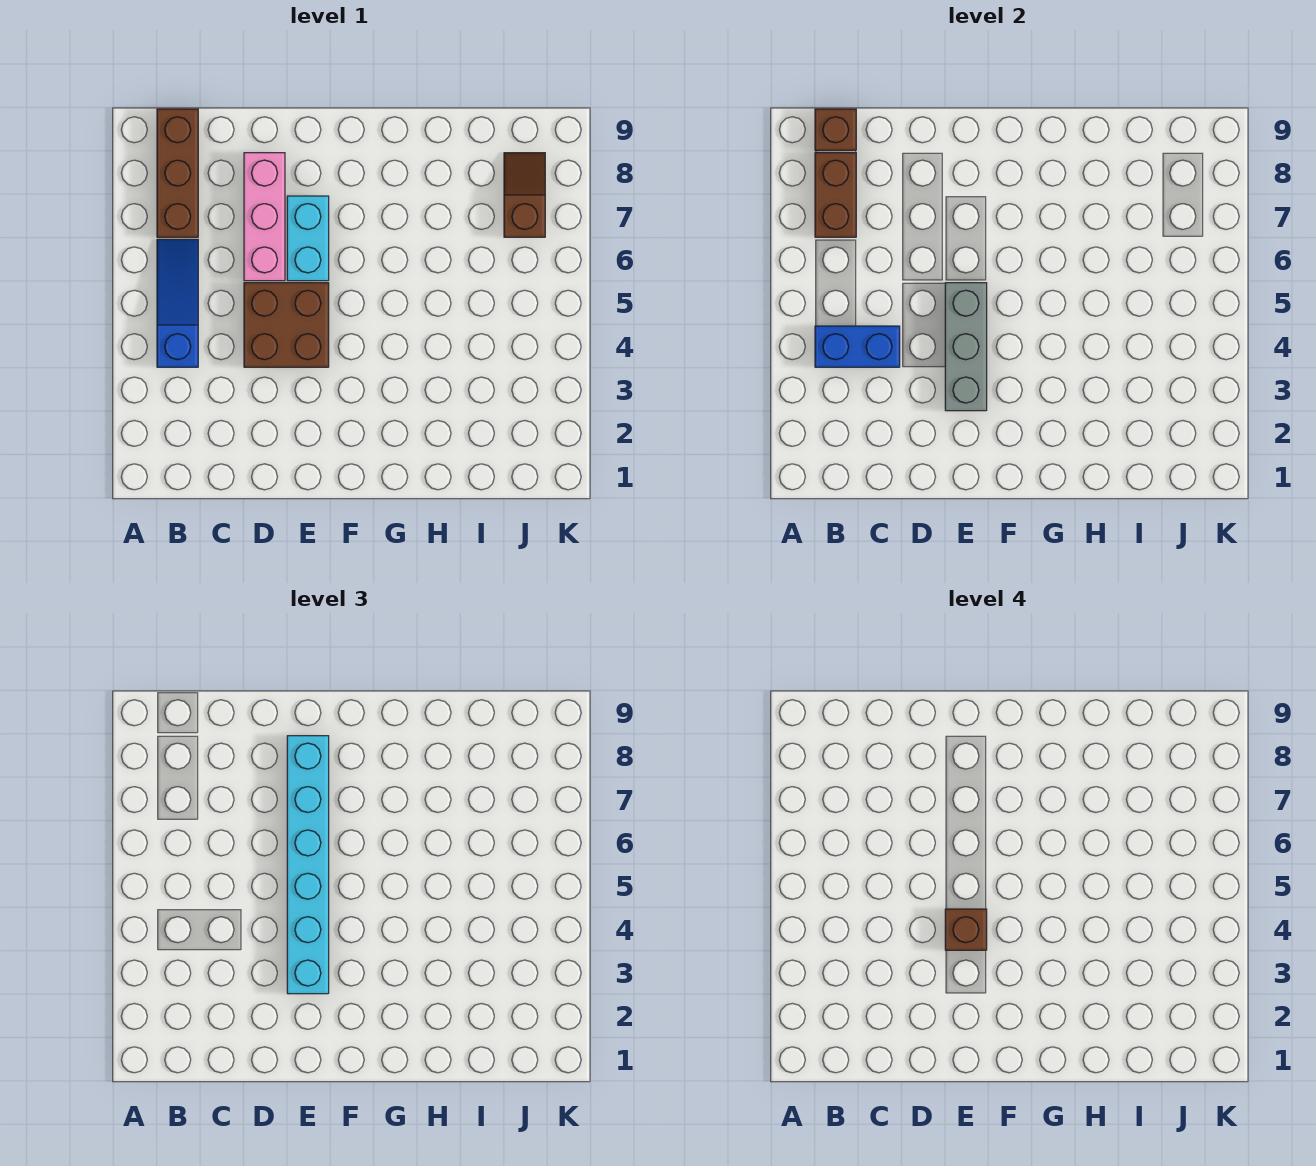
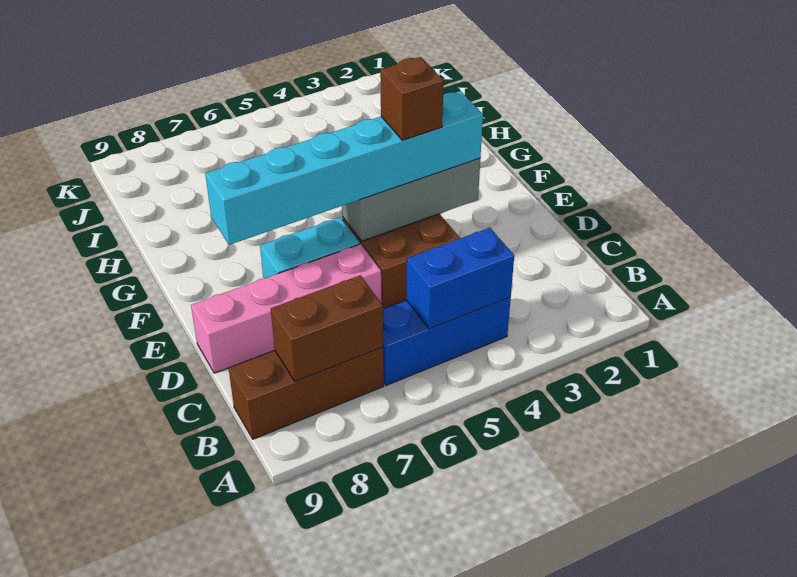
blue 1x3 slope [157,239,198,367] -> blue 1x3 brick [383,297,511,385]
blue 1x2 brick [815,326,900,367] -> blue 1x2 brick turned to [407,228,514,329]
brown 1x1 brick [815,109,856,150] -> none
pink 1x3 brick [244,153,285,281] -> pink 1x4 brick [191,244,382,373]
brown 1x2 slope [504,153,545,237] -> none

